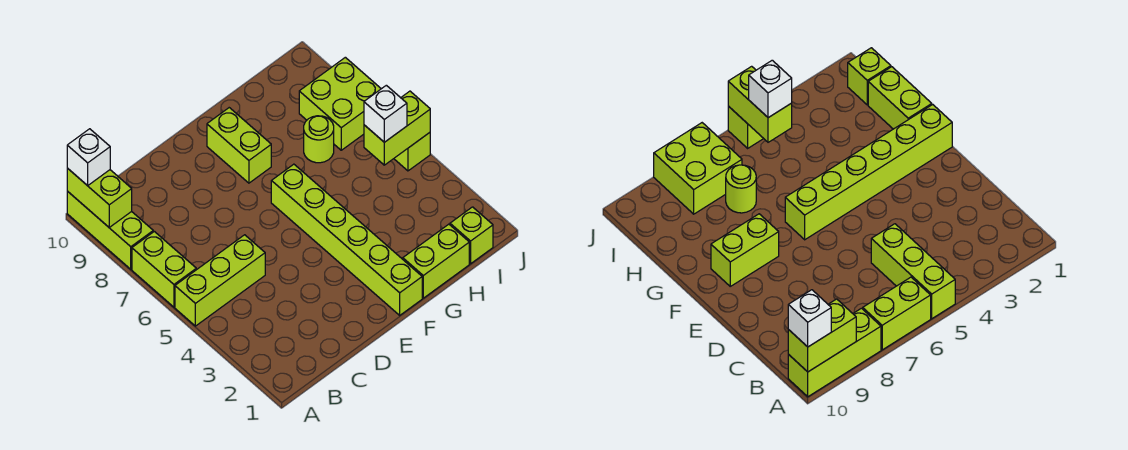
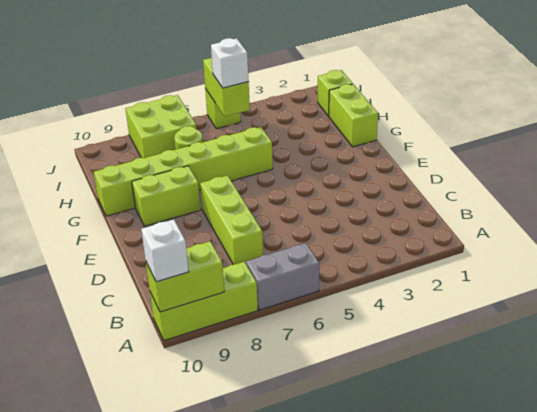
lime 1x3 brick [175,235,265,326] -> lime 1x3 brick moved to [200,175,263,265]
lime 1x2 brick [132,231,196,307] -> grey 1x2 brick [246,243,319,310]
lime 1x6 brick [271,164,422,315] -> lime 1x6 brick moved to [94,127,273,216]

